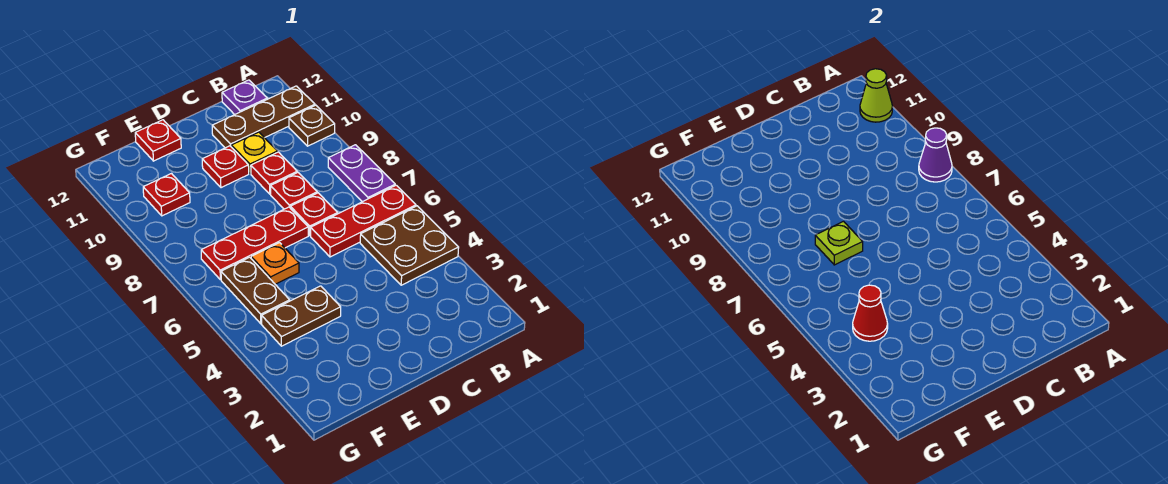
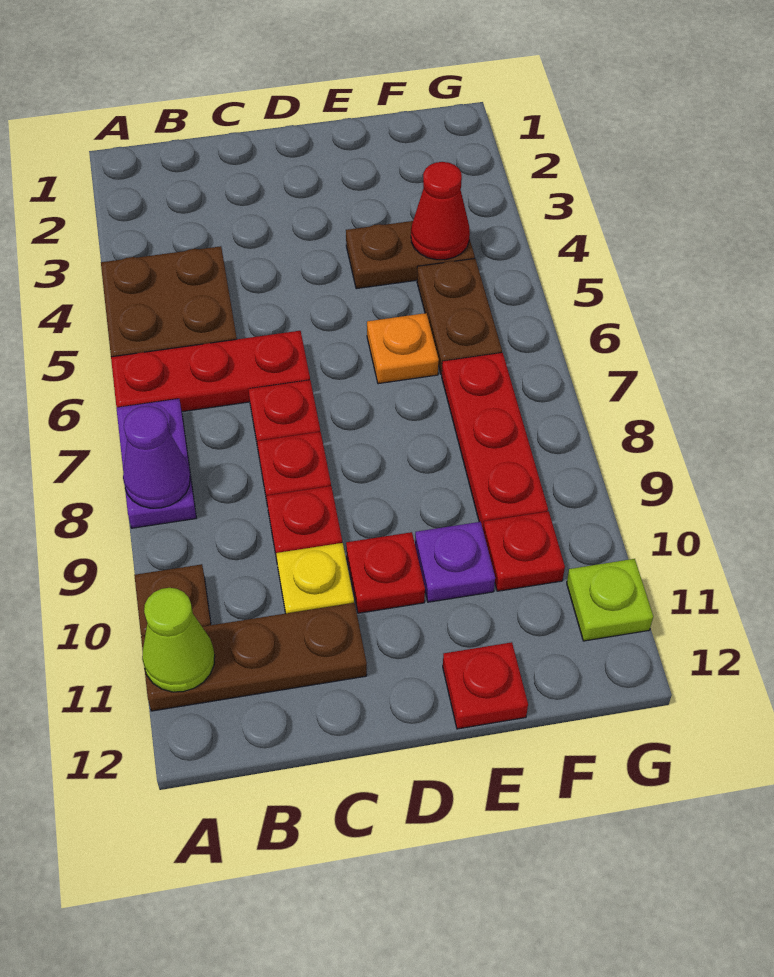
purple 1x1 plate [222,80,267,115] -> purple 1x1 plate moved to [415,522,495,602]
red 1x3 plate [201,207,308,280] -> red 1x3 plate turned to [442,353,548,528]
lime 1x1 plate [815,221,863,265] -> lime 1x1 plate moved to [567,559,653,641]

